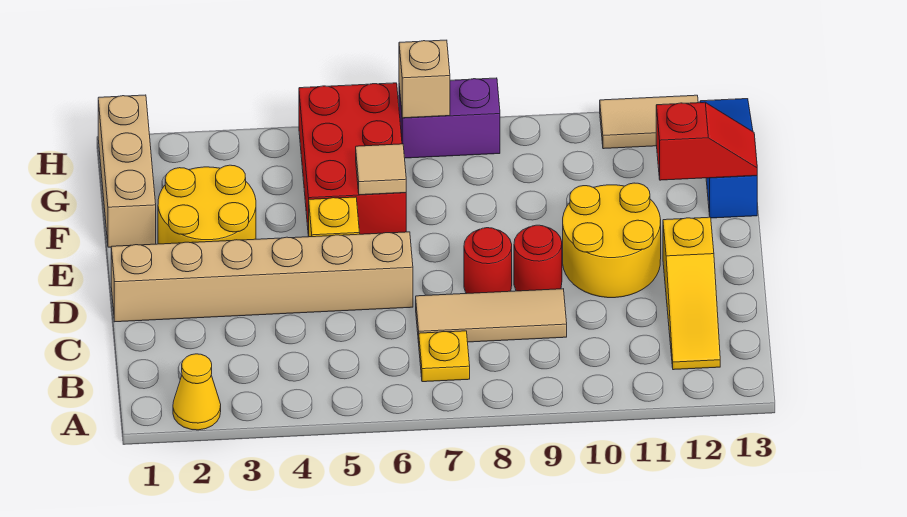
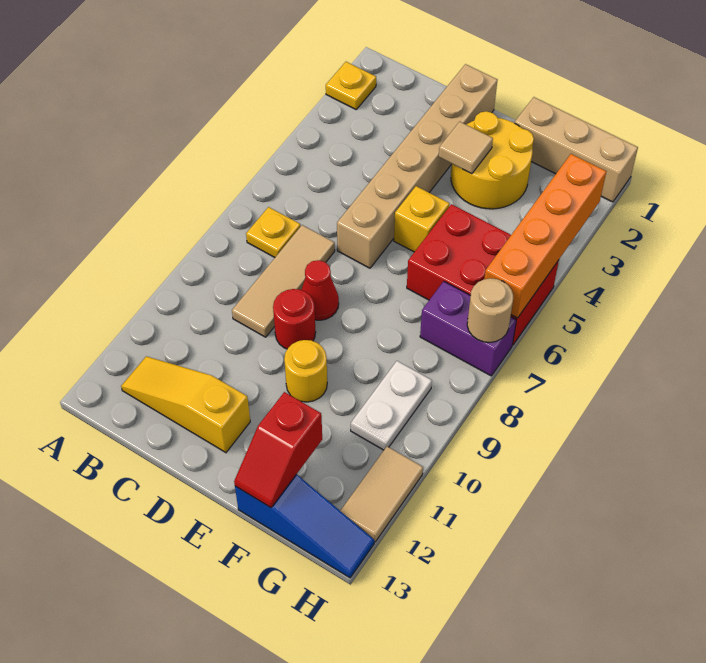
yellow 1x1 cone [173,354,221,430] -> yellow 1x1 plate [326,62,376,109]
red 1x1 round brick [464,228,512,294] -> red 1x1 cone [301,260,339,320]
yellow 2x2 round brick [563,183,661,298] -> yellow 1x1 round brick [284,340,327,402]
tan 1x1 tile [356,144,406,195] -> tan 1x1 tile moved to [439,122,493,174]
none -> white 1x2 plate [351,361,432,450]
none -> orange 1x4 brick [484,154,606,318]
purple 1x2 brick [399,78,500,158] -> purple 1x2 brick turned to [420,281,516,376]
tan 1x1 brick [399,40,450,118] -> tan 1x1 round brick [467,278,513,342]

